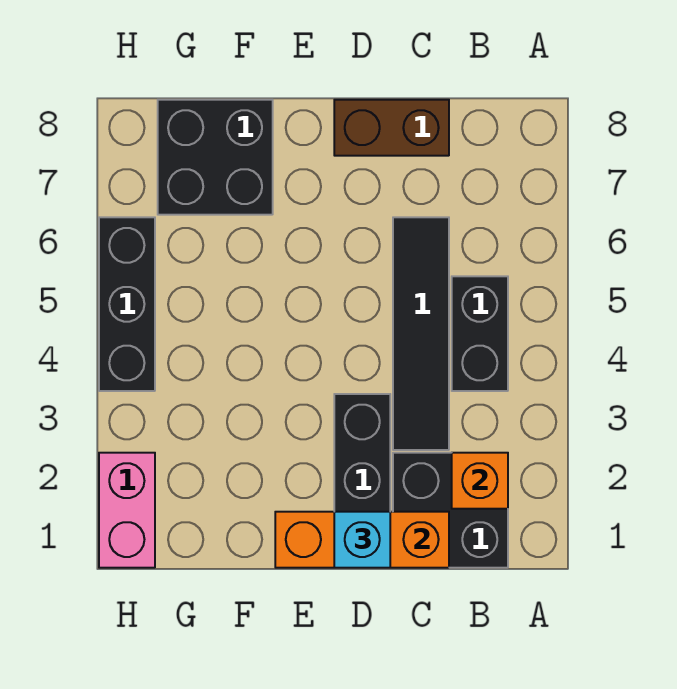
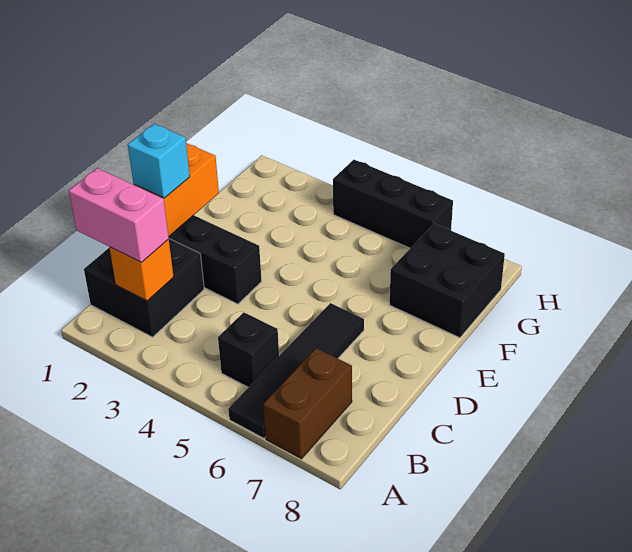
black 1x2 brick [452,276,508,391] -> black 1x1 brick [218,312,279,388]
black 1x4 tile [393,217,449,450] -> black 1x4 tile turned to [228,303,364,438]
brown 1x2 brick [334,100,449,156] -> brown 1x2 brick moved to [263,348,352,459]
pink 1x2 brick [99,453,155,568] -> pink 1x2 brick moved to [69,168,169,262]

